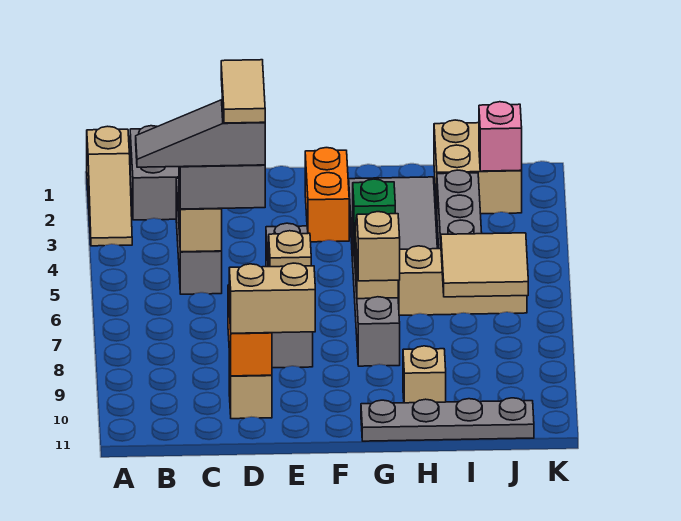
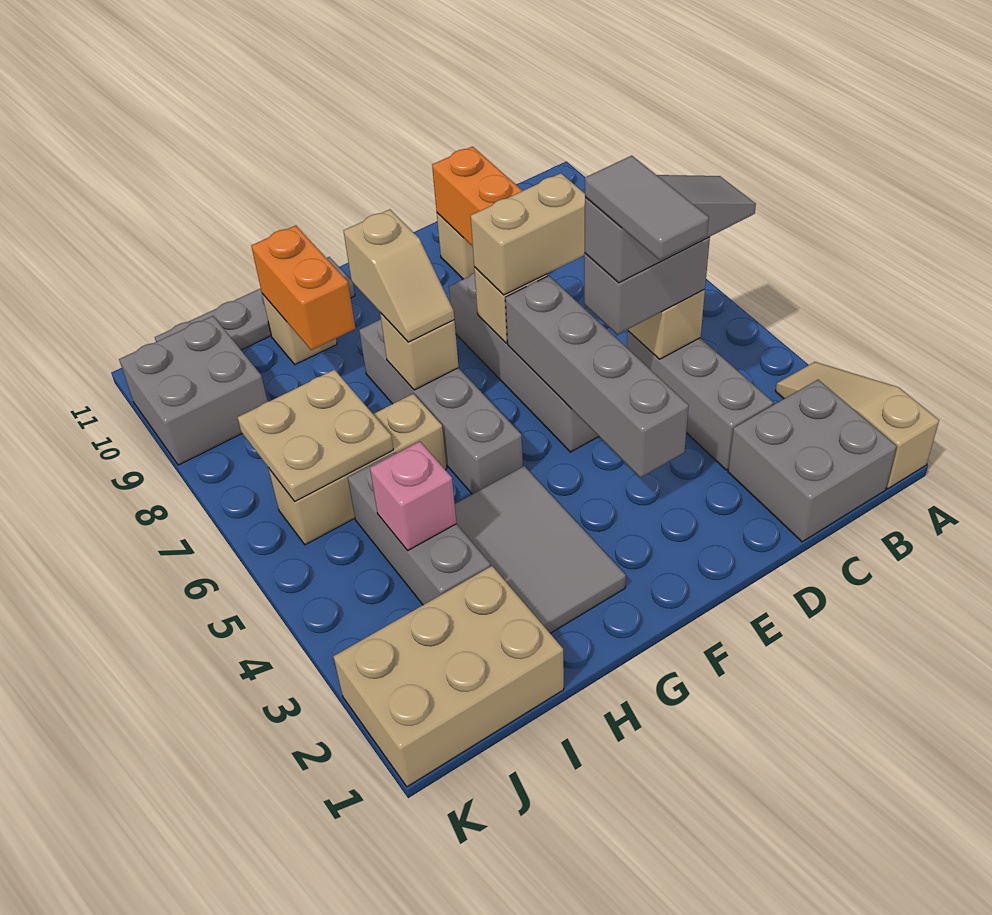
tan 1x2 tile [221,60,265,123] -> grey 1x2 tile [585,156,709,260]
tan 1x2 brick [229,263,315,333] -> tan 1x2 brick moved to [471,173,585,295]
none -> grey 1x4 brick [505,276,689,477]
orange 1x2 brick [305,148,349,242] -> orange 1x2 brick moved to [251,226,356,350]
green 1x1 brick [353,179,395,249] -> none
tan 2x2 brick [434,120,522,214] -> tan 2x3 brick [333,566,564,787]
tan 2x2 tile [441,233,528,297] -> tan 2x2 plate [237,370,393,501]
pink 1x1 brick [479,102,522,171] -> pink 1x1 brick moved to [370,441,457,551]
none -> grey 2x2 brick [119,316,268,465]

